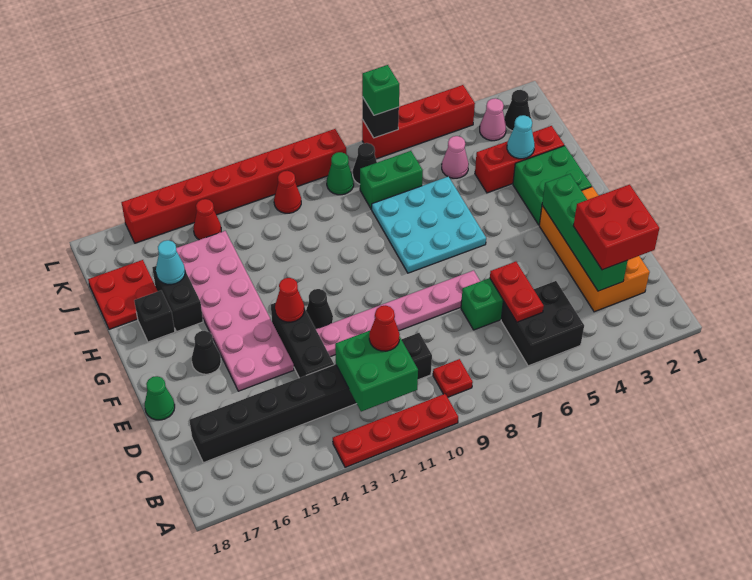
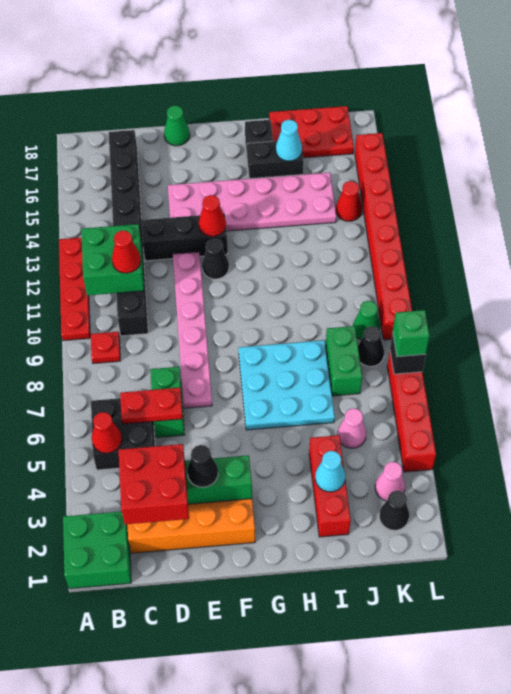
black 1x1 cone [192,331,221,374] -> black 1x1 cone moved to [187,445,218,487]
green 2x2 brick [513,146,592,225] -> green 2x2 brick moved to [63,511,131,589]
red 2x2 plate [88,260,158,329] -> red 2x3 plate [269,106,354,158]
red 1x1 cone [274,171,301,213] -> red 1x1 cone moved to [92,412,122,453]

